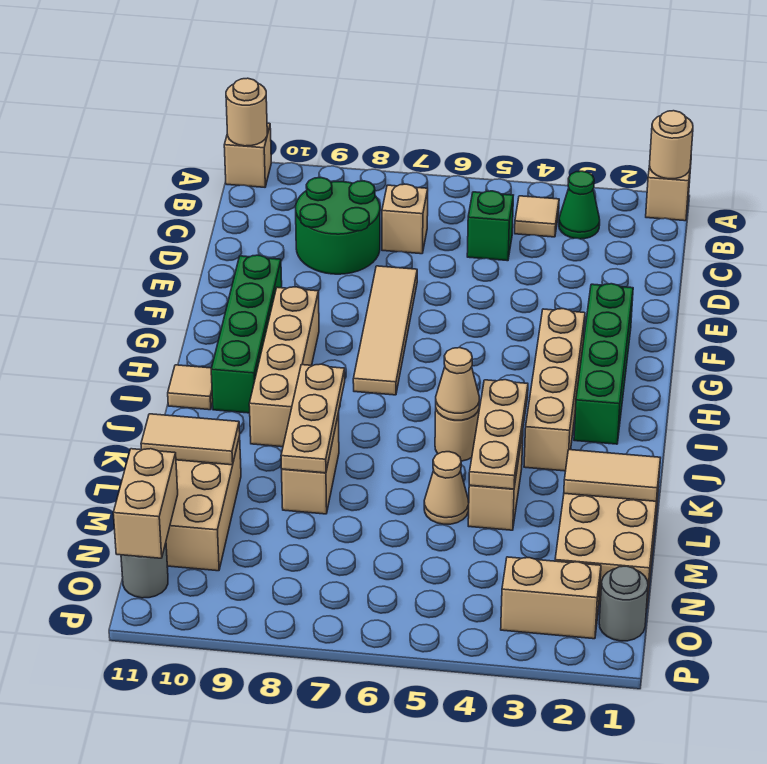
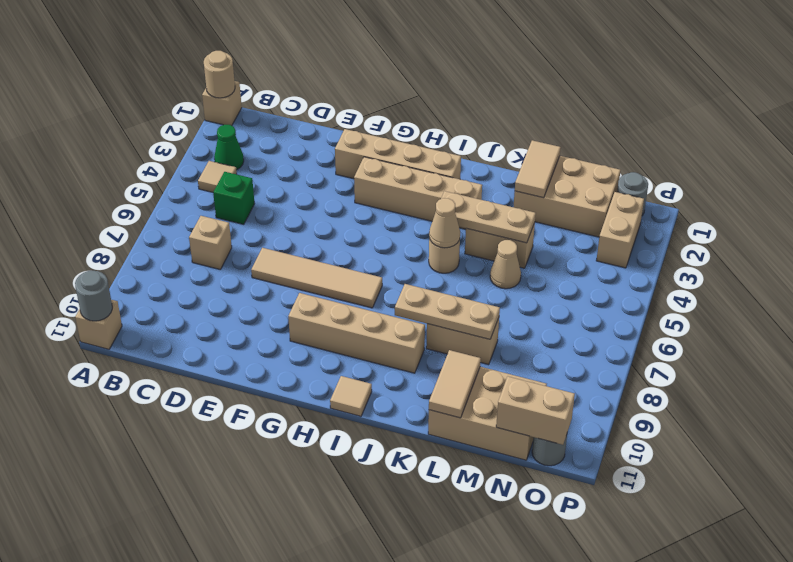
tan 1x1 round brick [226,78,267,146] -> grey 1x1 round brick [75,271,112,321]
green 2x2 round brick [296,178,380,274] -> none
green 1x4 brick [574,284,633,444] -> tan 1x4 brick [335,129,461,179]
green 1x4 brick [211,255,282,413] -> none

